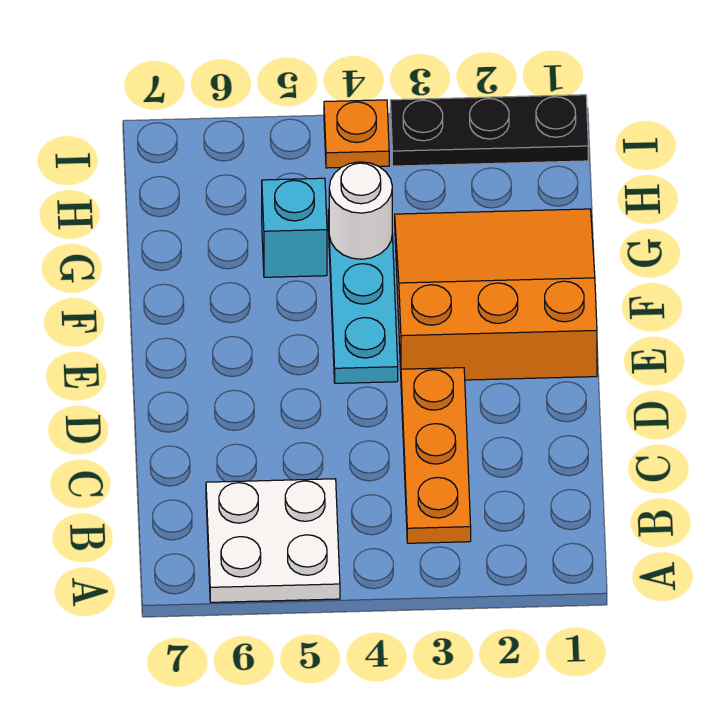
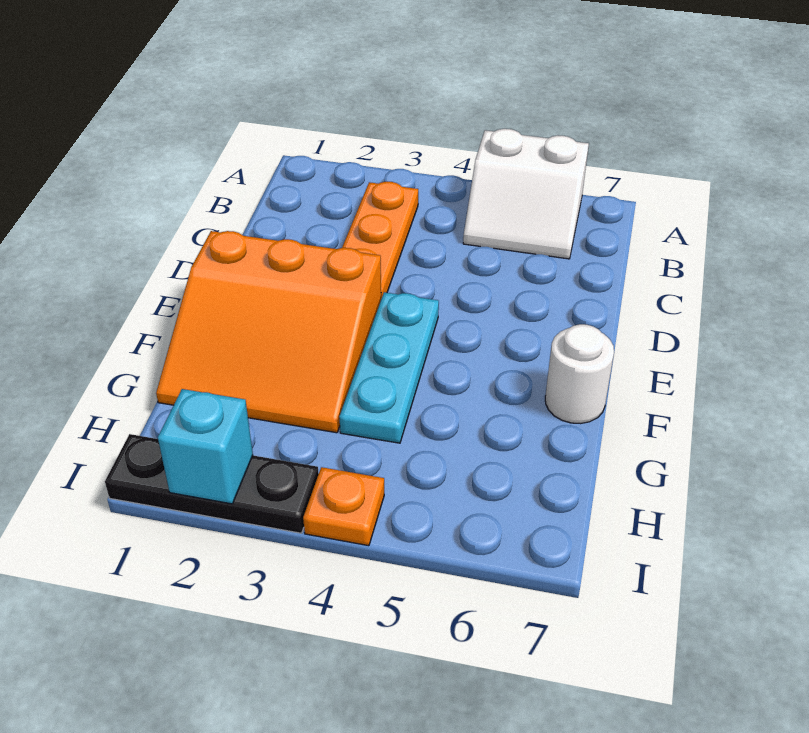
white 2x2 plate [206,479,340,602] -> white 2x2 slope [463,129,589,259]
white 1x1 round brick [329,162,392,259] -> white 1x1 round brick moved to [545,324,614,424]
cyan 1x1 brick [262,178,327,277] -> cyan 1x1 brick moved to [158,389,253,504]

